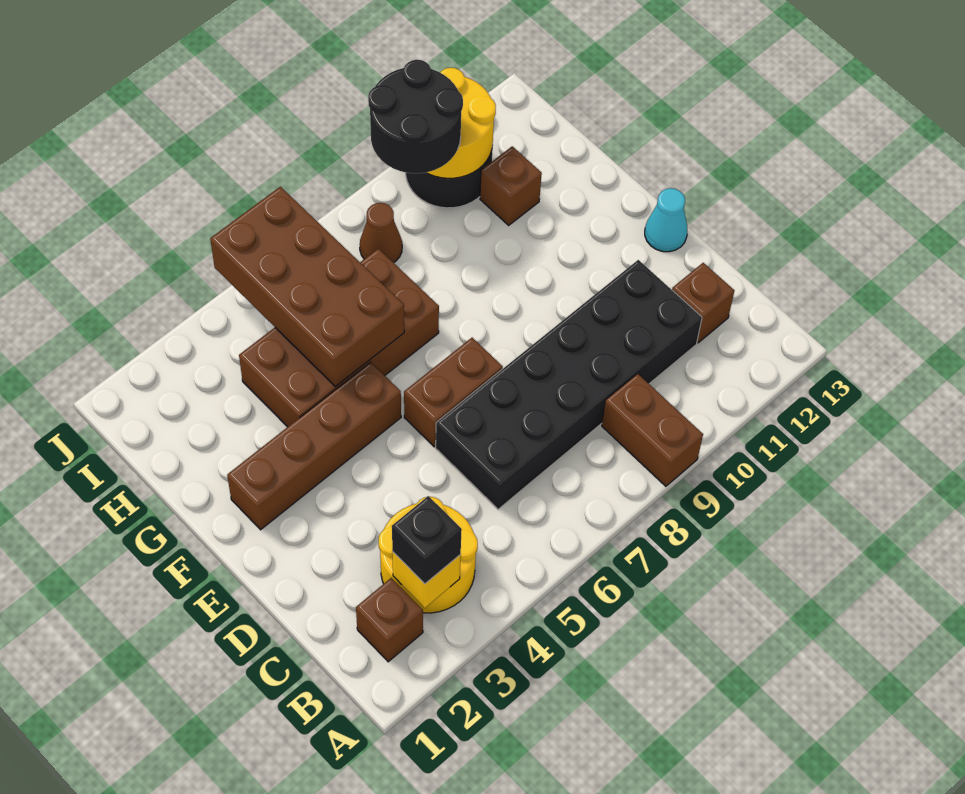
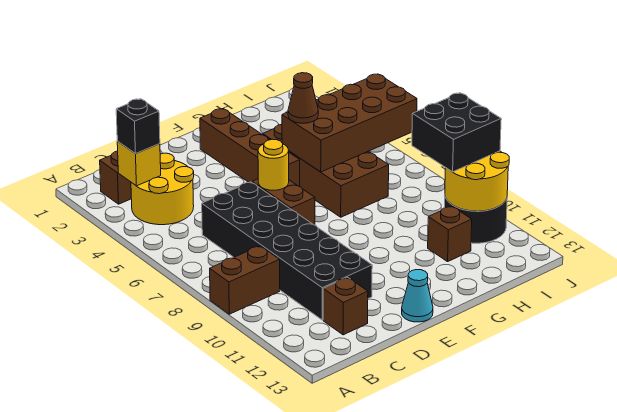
none -> yellow 1x1 round brick [258,139,289,190]
brown 1x1 cone [360,203,402,263] -> brown 1x1 cone moved to [288,73,318,123]
black 2x2 round brick [368,60,463,173] -> black 2x2 brick [412,93,501,172]

